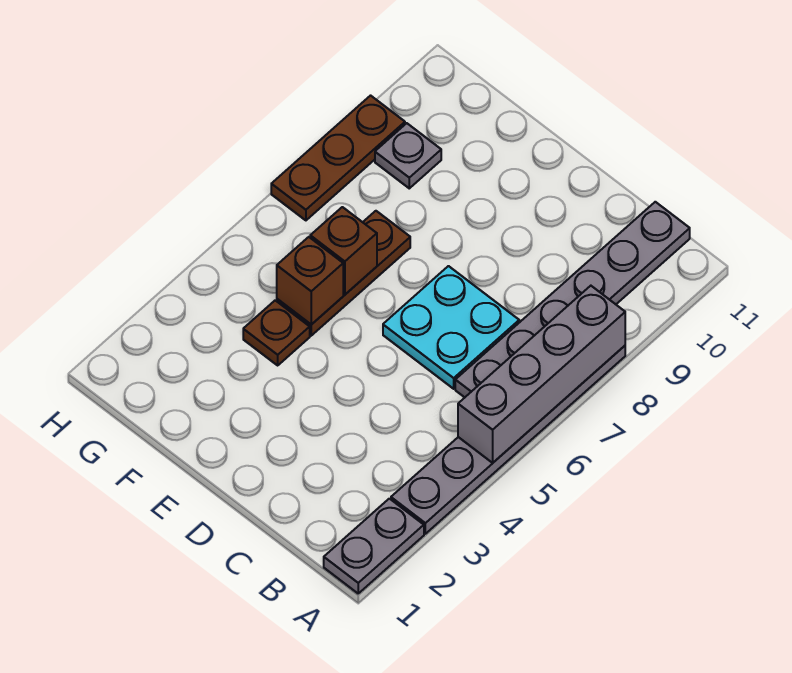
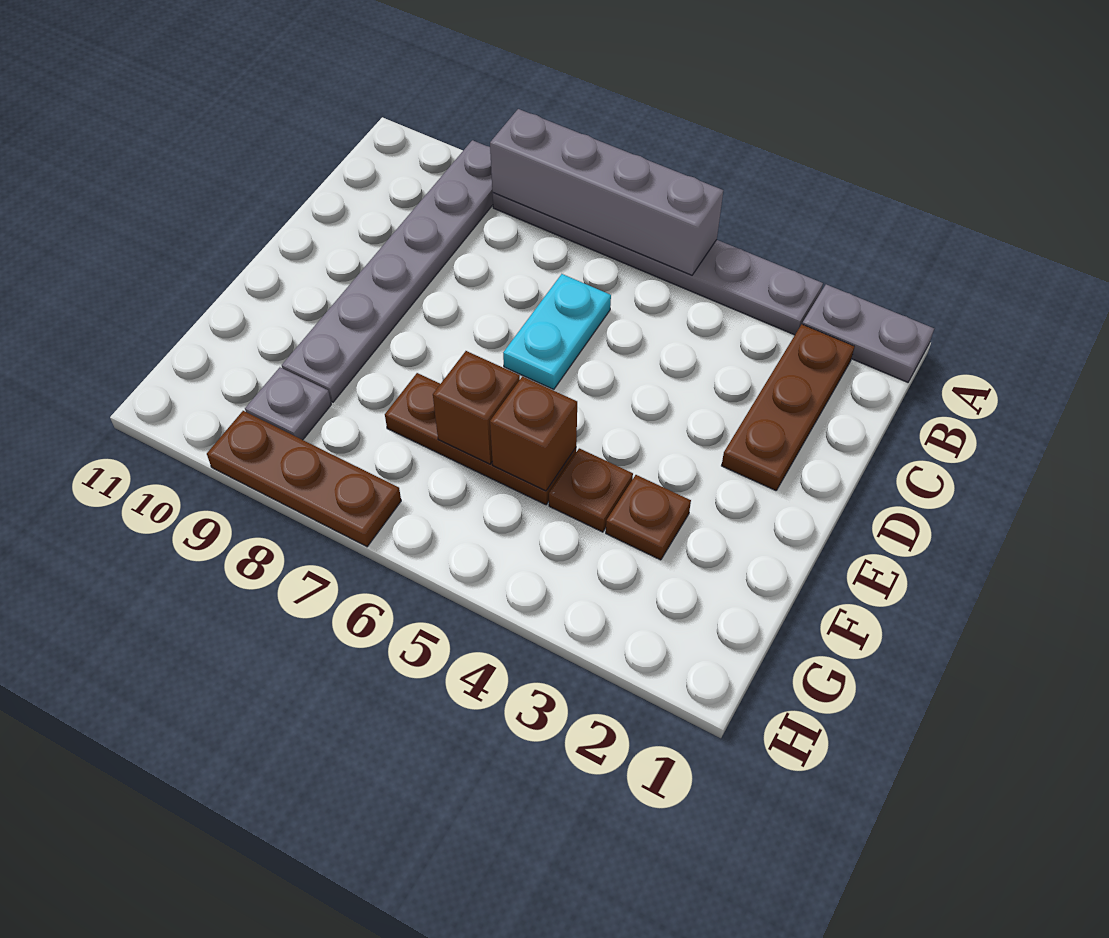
none -> brown 1x3 plate [722,324,855,491]
grey 1x6 plate [455,202,690,397] -> grey 1x6 plate turned to [282,140,493,402]
cyan 2x2 plate [383,266,519,389] -> cyan 1x2 plate [503,274,611,389]
none -> brown 1x1 plate [606,475,691,560]

